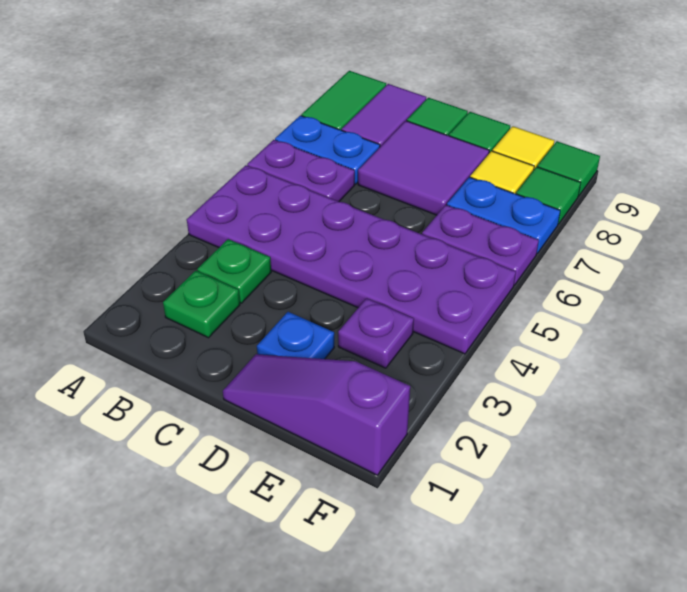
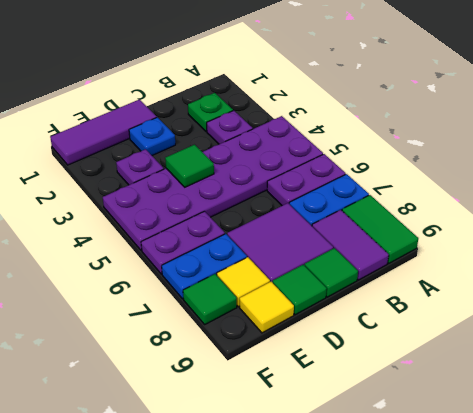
green 1x1 plate [197,239,271,303] -> purple 1x1 plate [207,110,253,144]
purple 1x3 slope [223,354,410,475] -> purple 1x3 tile [50,99,157,165]
green 1x1 tile [537,141,600,196] -> green 1x1 tile moved to [165,145,214,187]

